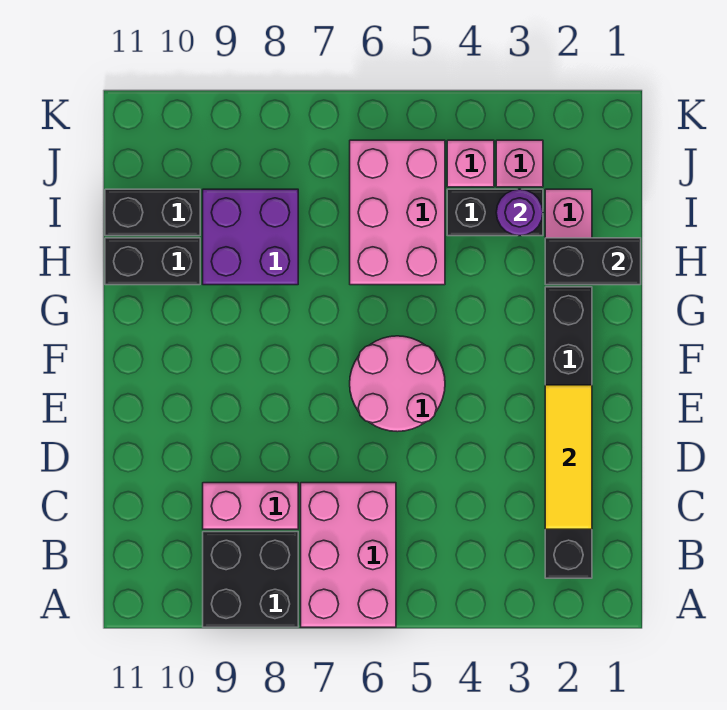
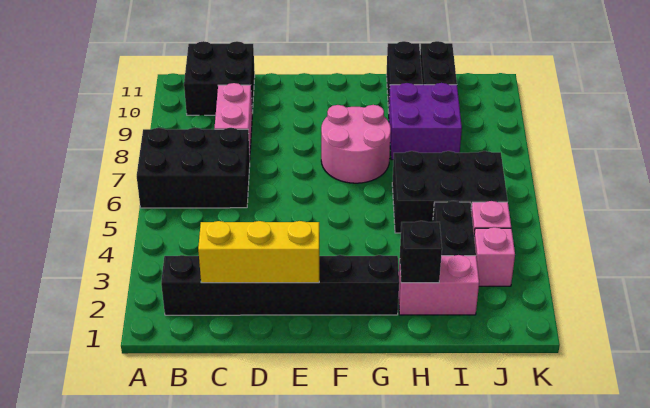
pink 2x3 brick [301,483,396,627] -> black 2x3 brick [137,128,250,208]
black 2x2 brick [203,532,298,627] -> black 2x2 brick moved to [184,41,255,115]
yellow 1x3 tile [545,385,592,529] -> yellow 1x3 brick [198,221,319,283]
pink 2x2 round brick [350,336,445,432] -> pink 2x2 round brick moved to [321,105,391,183]
black 1x2 brick [545,238,641,285] -> black 1x1 brick [400,221,442,283]
pink 2x3 brick [350,140,445,285] -> black 2x3 brick [392,151,508,233]
purple 1x1 round brick [496,189,543,236] -> none

